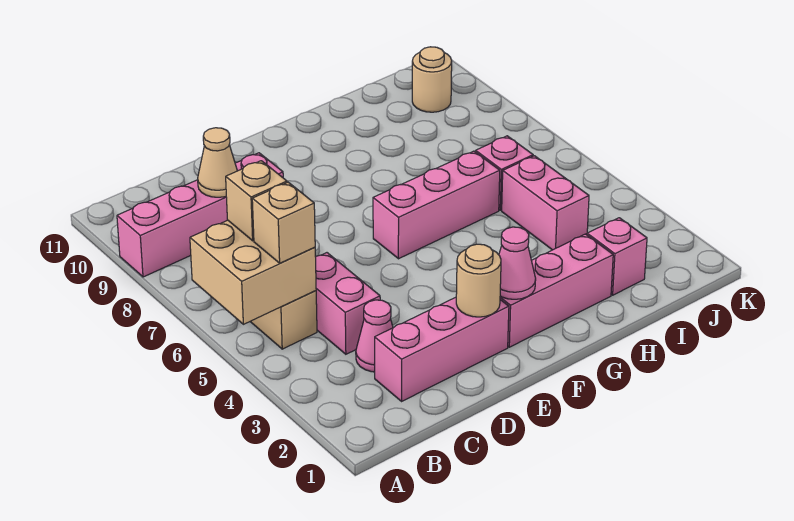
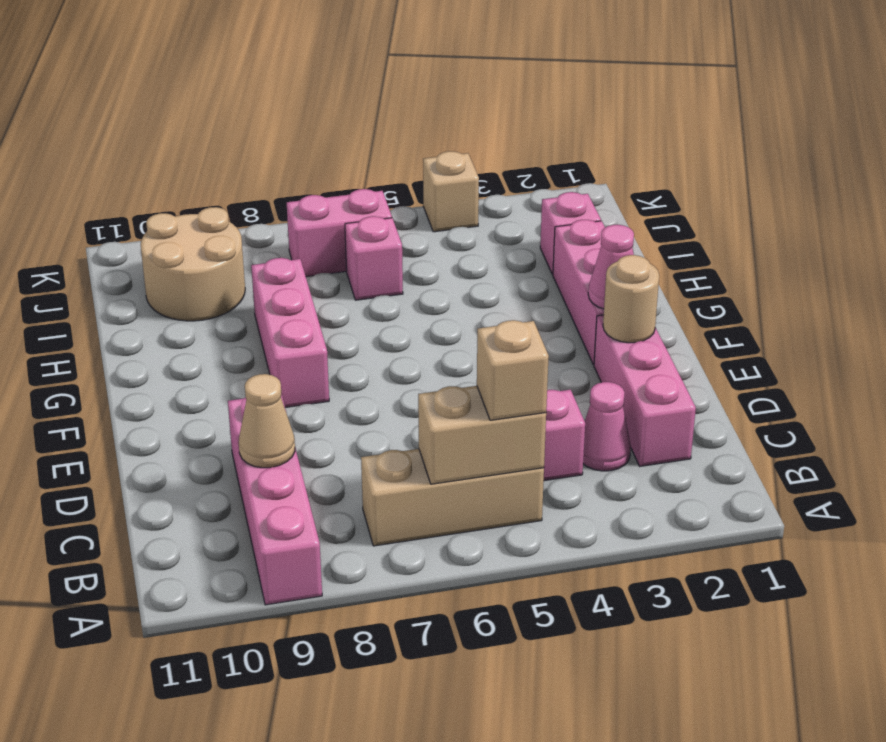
tan 2x2 brick [190,220,316,324] -> tan 1x2 brick [418,386,546,484]
tan 1x1 brick [226,161,287,241] -> tan 1x1 brick moved to [423,151,479,232]
pink 1x3 brick [373,151,500,259] -> pink 1x3 brick moved to [251,258,329,407]
pink 1x2 brick [502,156,589,250] -> pink 1x2 brick moved to [287,189,392,277]
tan 1x1 round brick [412,47,452,112] -> tan 2x2 round brick [141,207,245,321]

